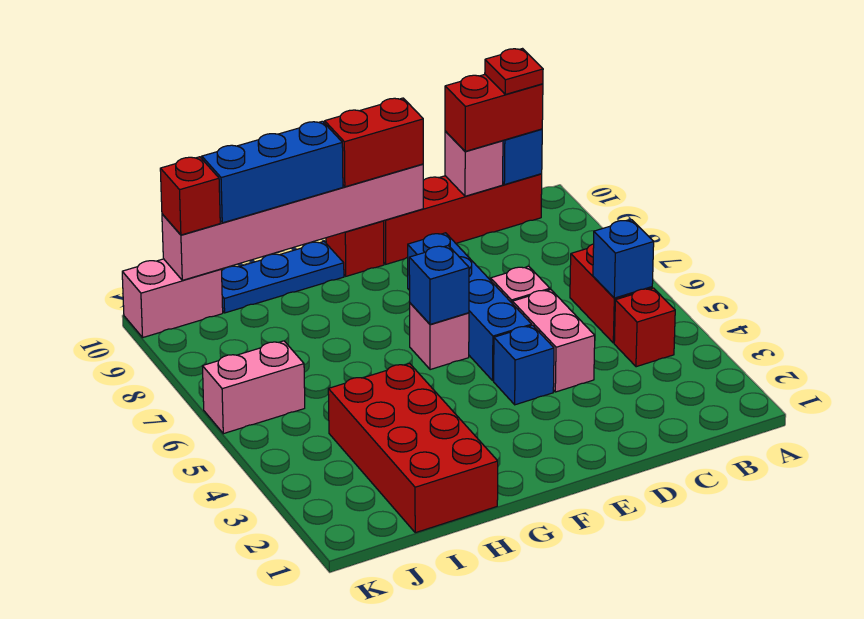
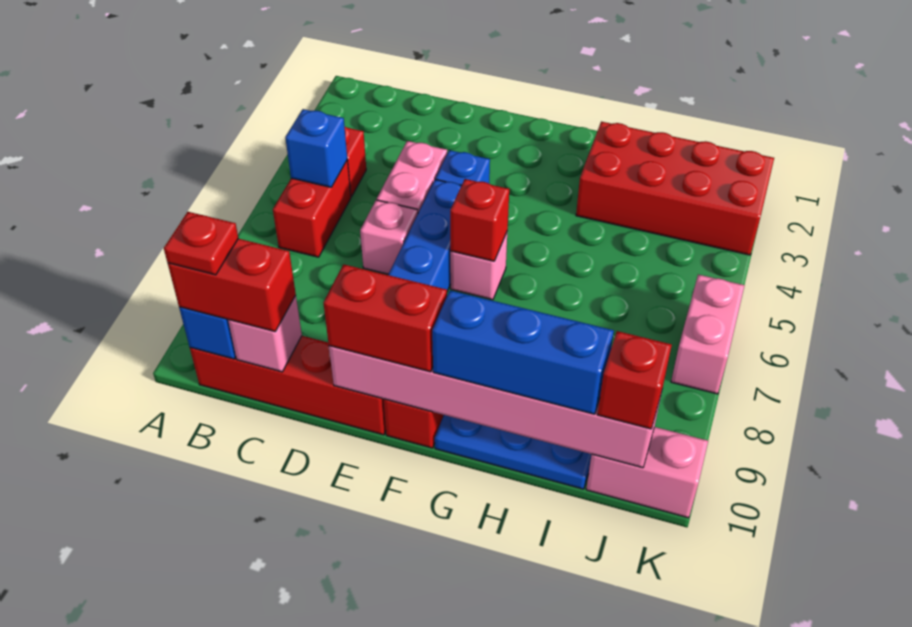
blue 1x1 brick [409,246,469,324] -> red 1x1 brick [450,179,509,261]
red 2x4 brick [328,363,498,533] -> red 2x4 brick turned to [576,122,774,255]
pink 1x2 brick [202,341,305,434] -> pink 1x2 brick turned to [671,275,745,394]

